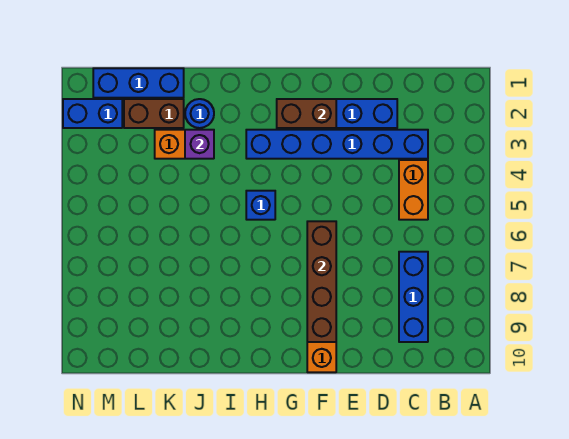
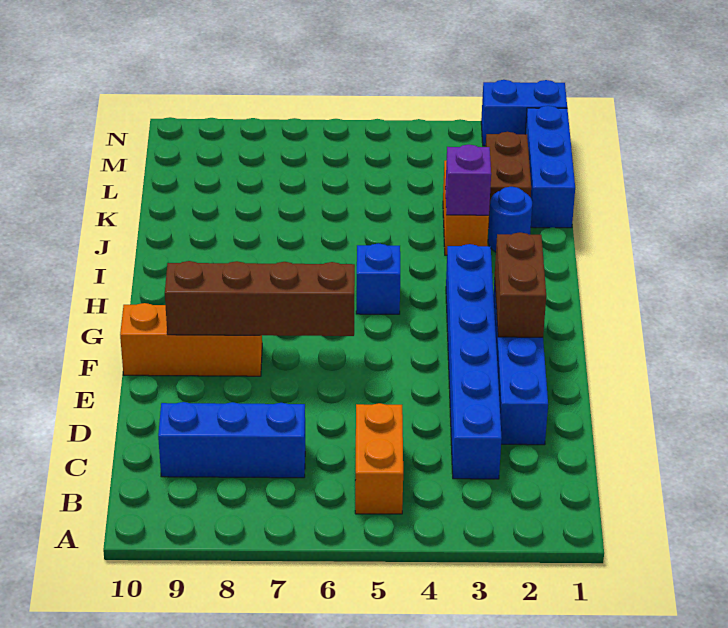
orange 1x2 brick [399,160,428,220] -> orange 1x2 brick turned to [355,403,403,514]
blue 1x2 brick [63,99,122,128] -> blue 1x2 brick turned to [481,80,567,146]

